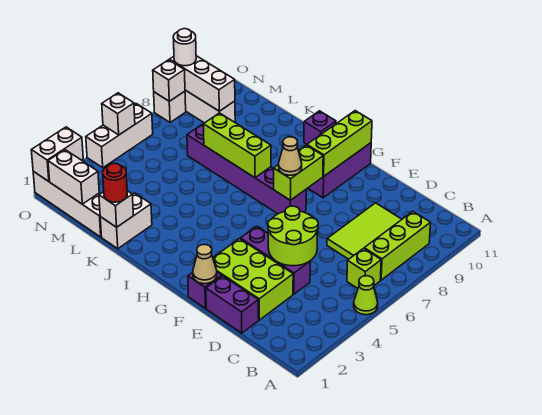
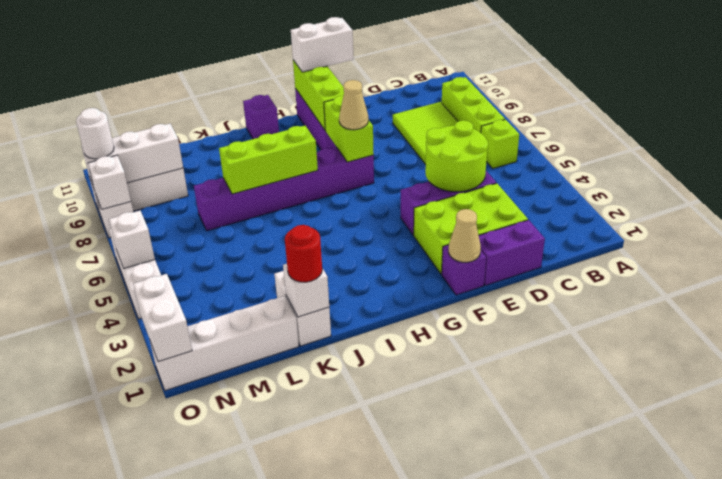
lime 1x1 cone [354,276,378,315] -> none
white 1x2 brick [48,150,99,204] -> white 1x2 brick moved to [291,17,353,72]

